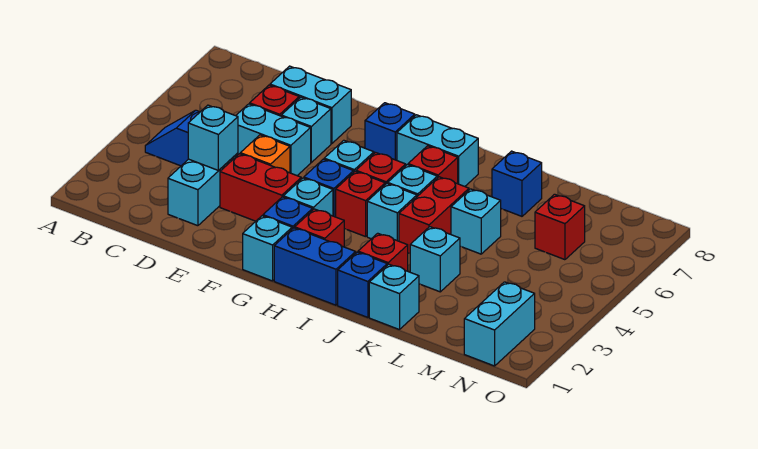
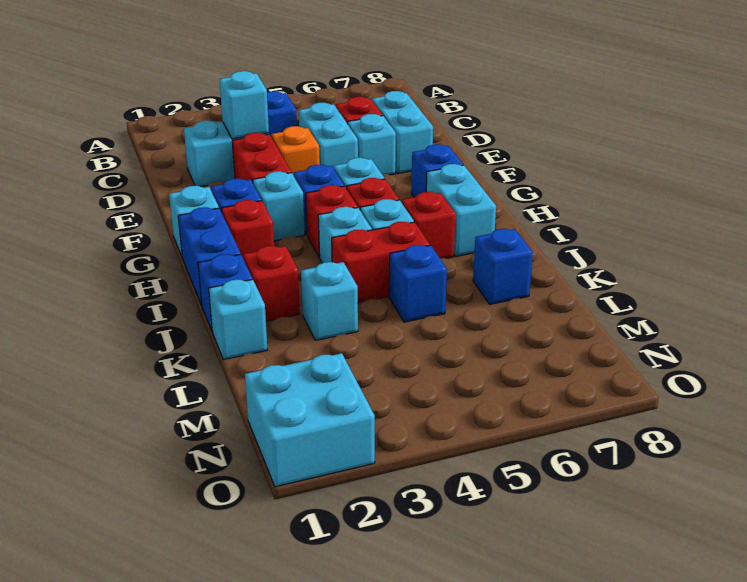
cyan 1x1 brick [451,189,501,254] -> blue 1x1 brick [389,245,447,322]
red 1x1 brick [535,194,585,260] -> none
cyan 1x2 brick [464,282,535,366] -> cyan 2x2 brick [245,353,375,487]

